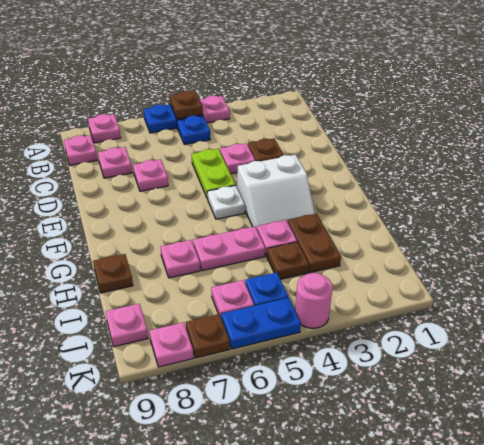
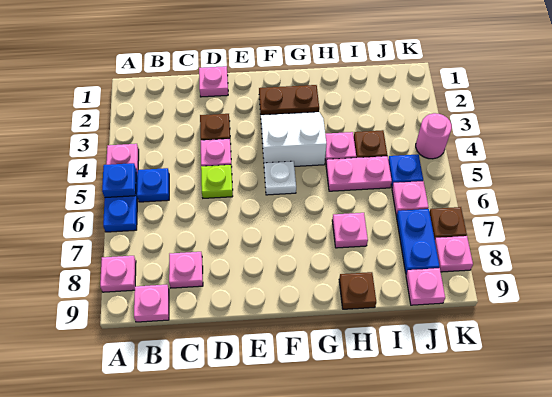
brown 1x1 plate [170,91,203,119] -> blue 1x1 plate [102,163,136,198]
lime 1x2 plate [192,149,235,199] -> lime 1x1 plate [201,165,233,198]
pink 1x1 plate [133,159,168,191] -> pink 1x1 plate moved to [199,66,228,97]
white 2x2 slope [237,155,315,229] -> white 2x2 slope turned to [261,112,326,166]
brown 1x2 plate [288,214,341,273] -> brown 1x2 plate moved to [259,85,319,115]
pink 1x2 plate [193,227,265,271] -> pink 1x2 plate turned to [326,156,392,191]
blue 1x2 plate [221,298,301,349] -> blue 1x2 plate moved to [396,209,439,274]

